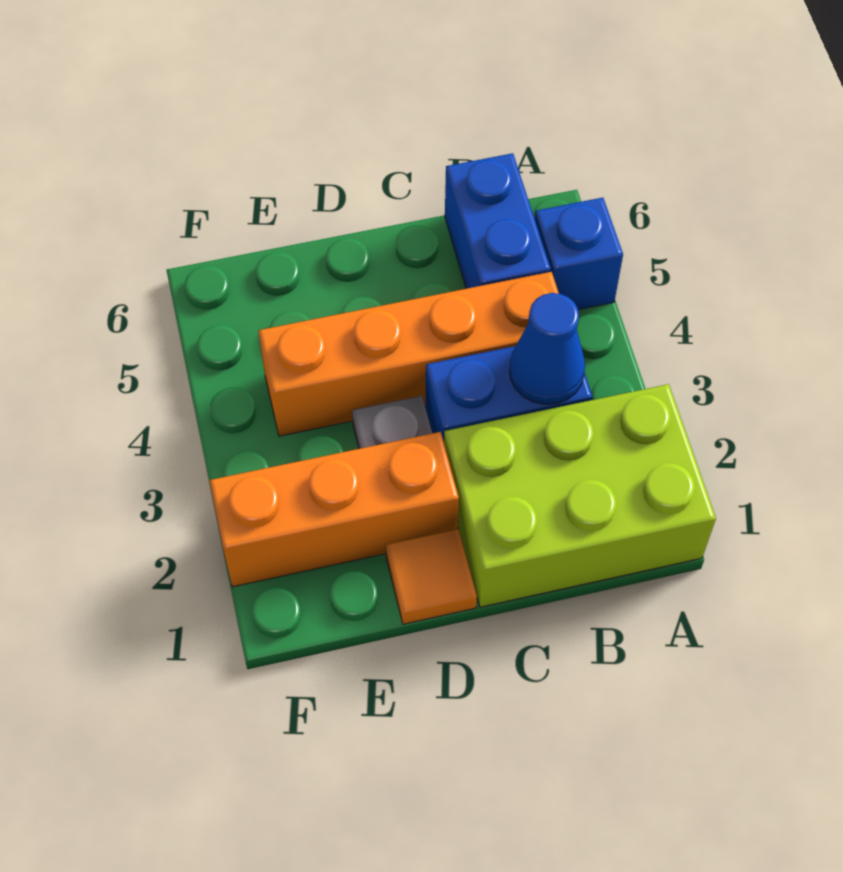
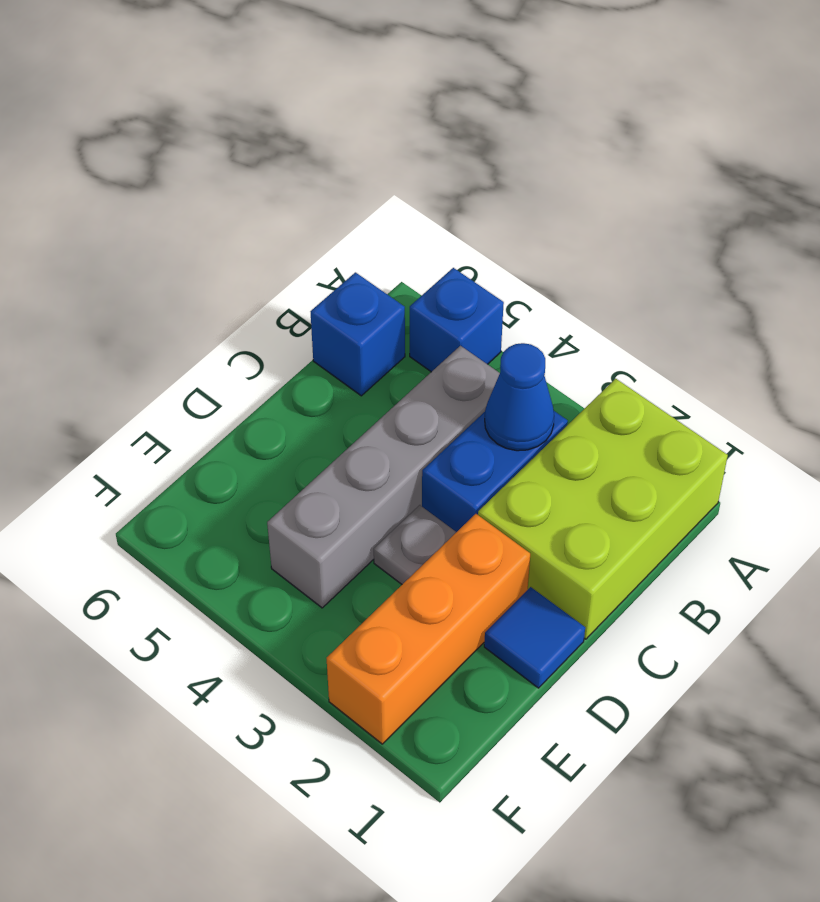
orange 1x4 brick [258,272,559,436] -> grey 1x4 brick [267,346,500,608]
blue 1x2 brick [445,153,551,289] -> blue 1x1 brick [310,272,405,396]
orange 1x1 tile [386,529,477,624] -> blue 1x1 tile [484,587,585,688]

